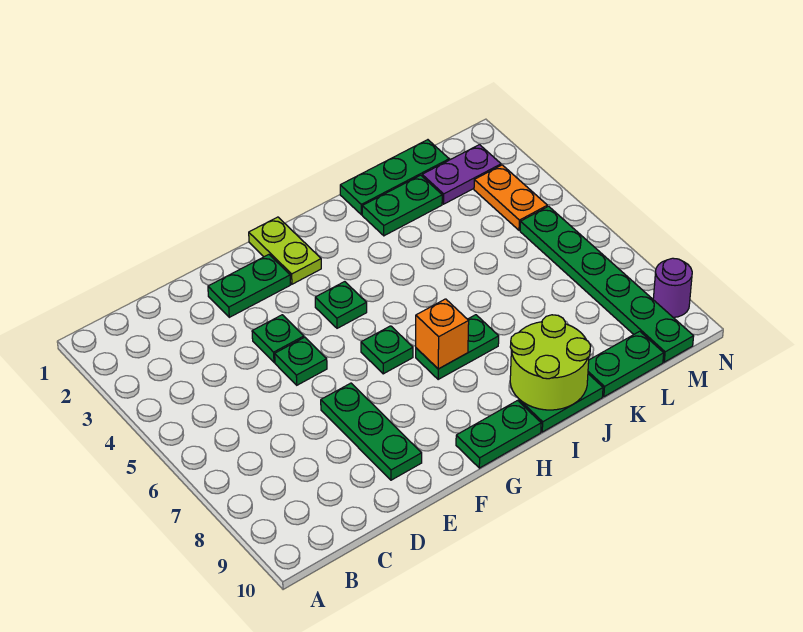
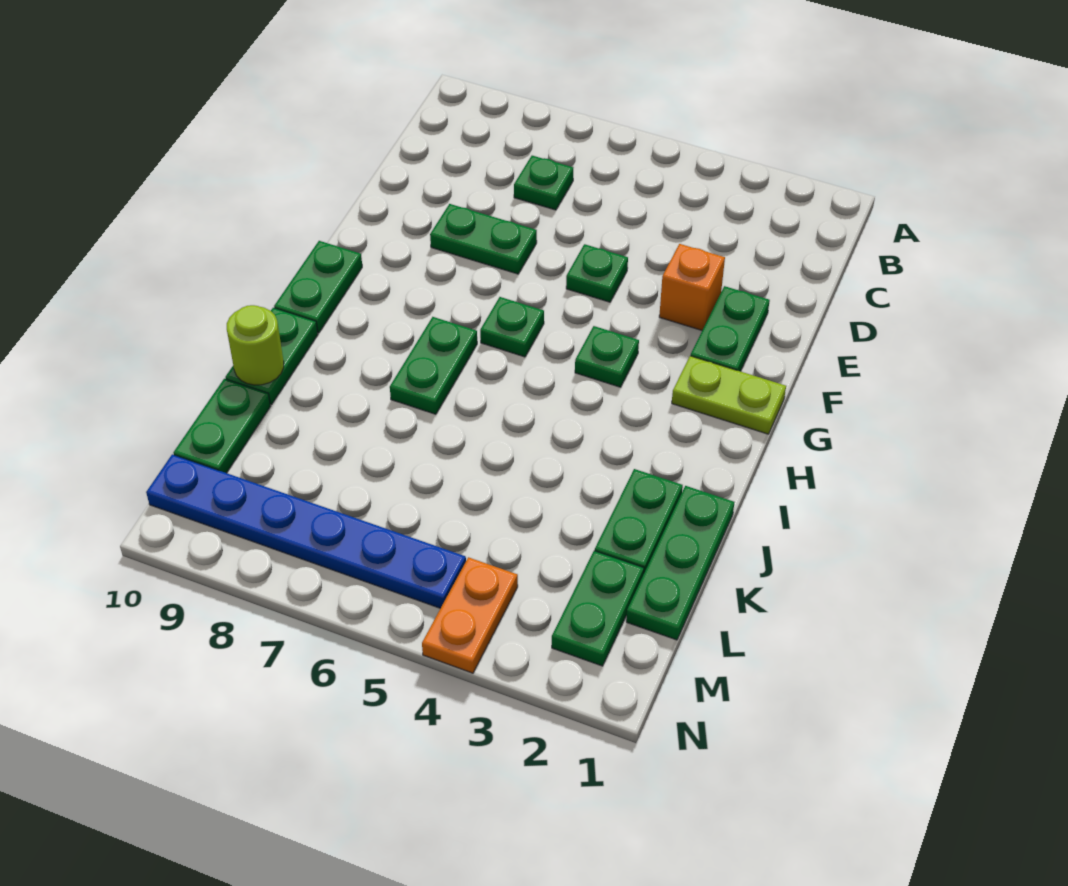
green 1x1 plate [252,315,304,362] -> green 1x1 plate moved to [514,156,573,210]
green 1x3 plate [321,383,422,480] -> green 1x2 plate [430,204,537,274]
orange 1x1 brick [416,299,469,369] -> orange 1x1 brick moved to [659,244,725,330]
lime 2x2 round brick [510,315,591,410] -> lime 1x1 round brick [227,305,284,385]
purple 1x2 plate [422,145,501,204] -> green 1x2 plate [552,551,644,666]
orange 1x2 plate [474,165,547,230] -> orange 1x2 plate turned to [422,557,518,673]
green 1x6 plate [520,206,694,362] -> blue 1x6 plate [146,454,466,608]
purple 1x1 round brick [653,258,692,317] -> none

